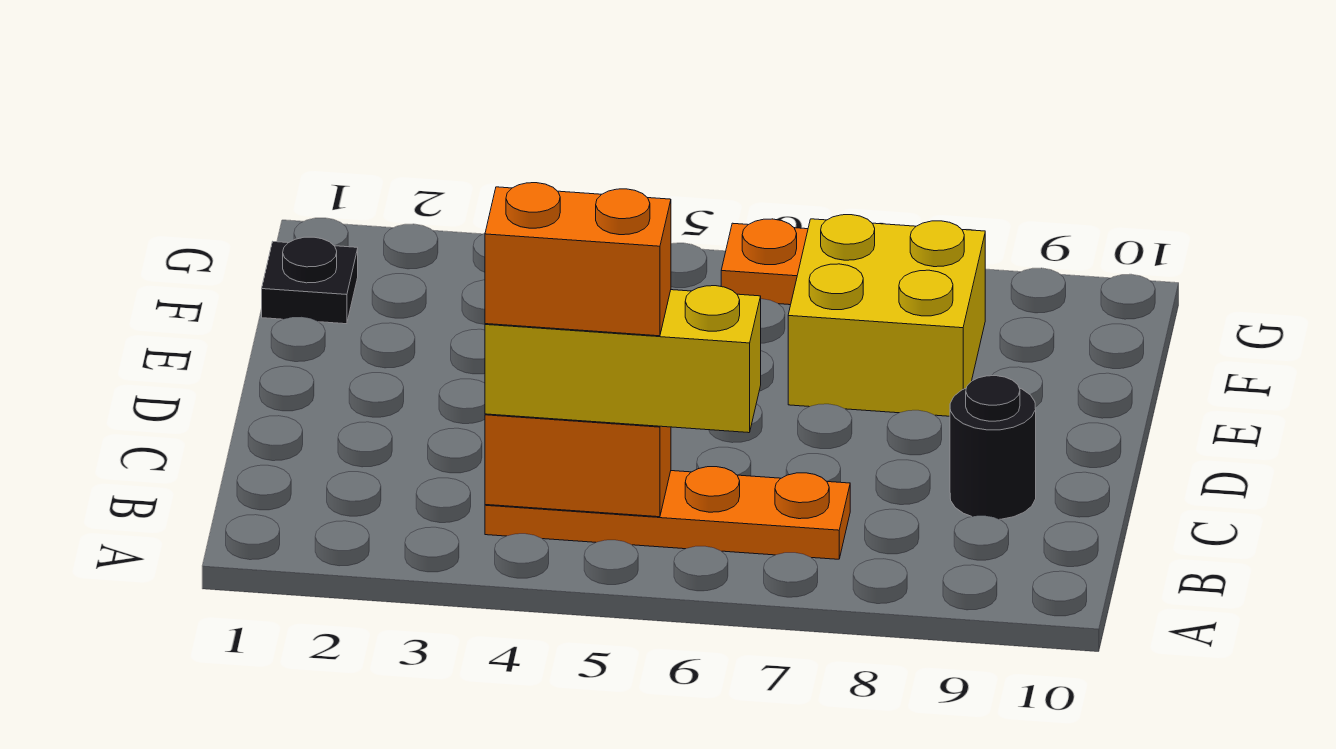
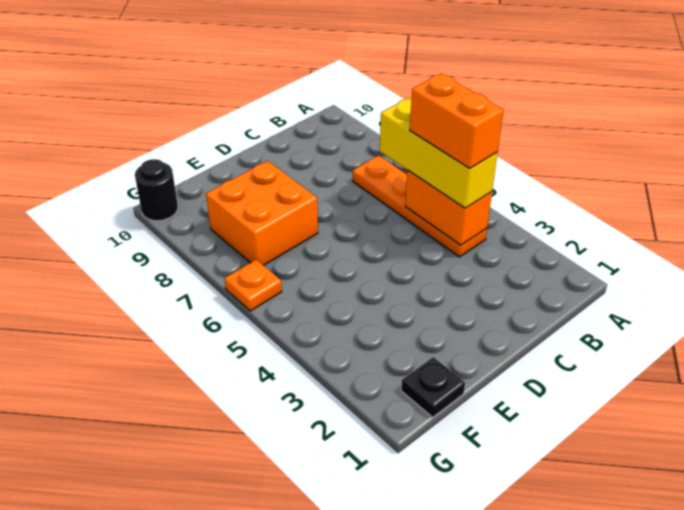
black 1x1 round brick [950,376,1036,519] -> black 1x1 round brick moved to [135,159,178,221]
yellow 2x2 brick [788,215,985,416] -> orange 2x2 brick [206,161,318,265]

